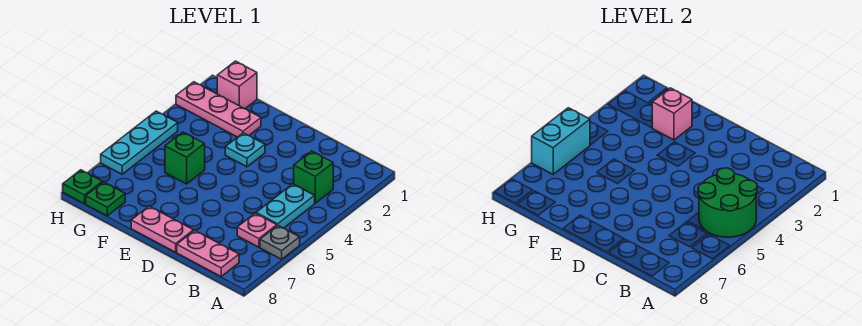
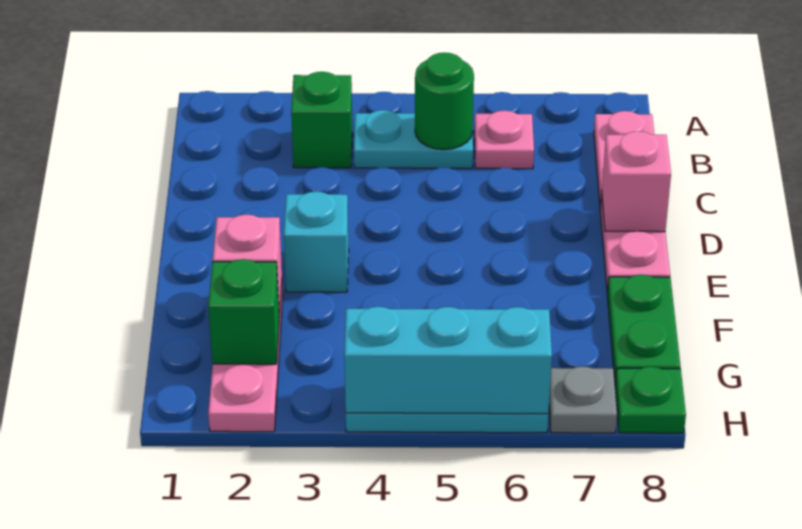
green 2x2 round brick [698,168,757,237] -> green 1x1 round brick [415,53,474,150]
grey 1x1 plate [260,226,300,259] -> grey 1x1 plate moved to [549,366,617,433]
cyan 1x1 plate [225,133,265,167] -> cyan 1x1 brick [284,191,349,292]
green 1x1 brick [165,132,205,184] -> green 1x1 brick moved to [208,259,279,364]
pink 1x1 brick [217,61,257,109] -> pink 1x1 brick moved to [601,131,671,232]
green 1x1 plate [86,182,125,216] -> green 1x2 plate [607,275,680,381]
cyan 1x2 brick [532,108,590,174] -> cyan 1x3 brick [344,307,552,414]

